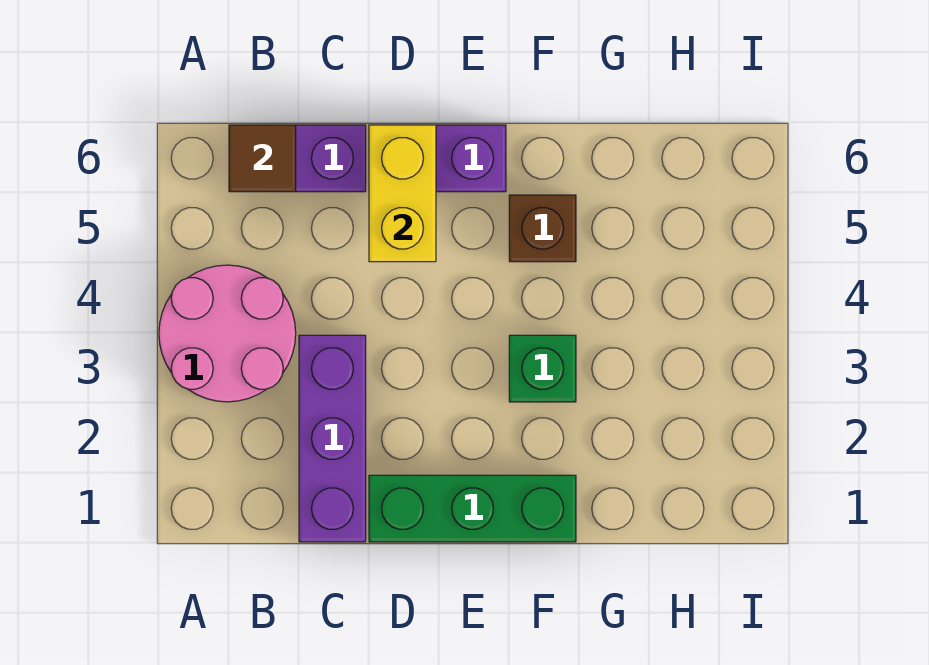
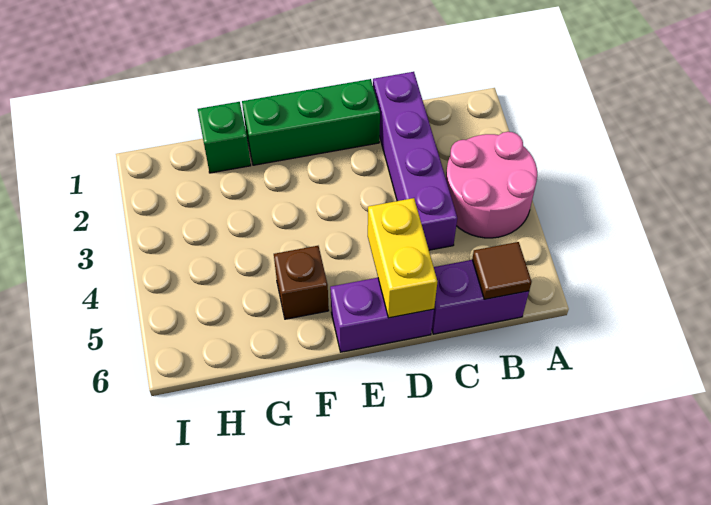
purple 1x3 brick [299,335,366,542] -> purple 1x4 brick [373,72,457,250]
green 1x1 brick [509,335,576,402] -> green 1x1 brick moved to [198,102,251,173]

